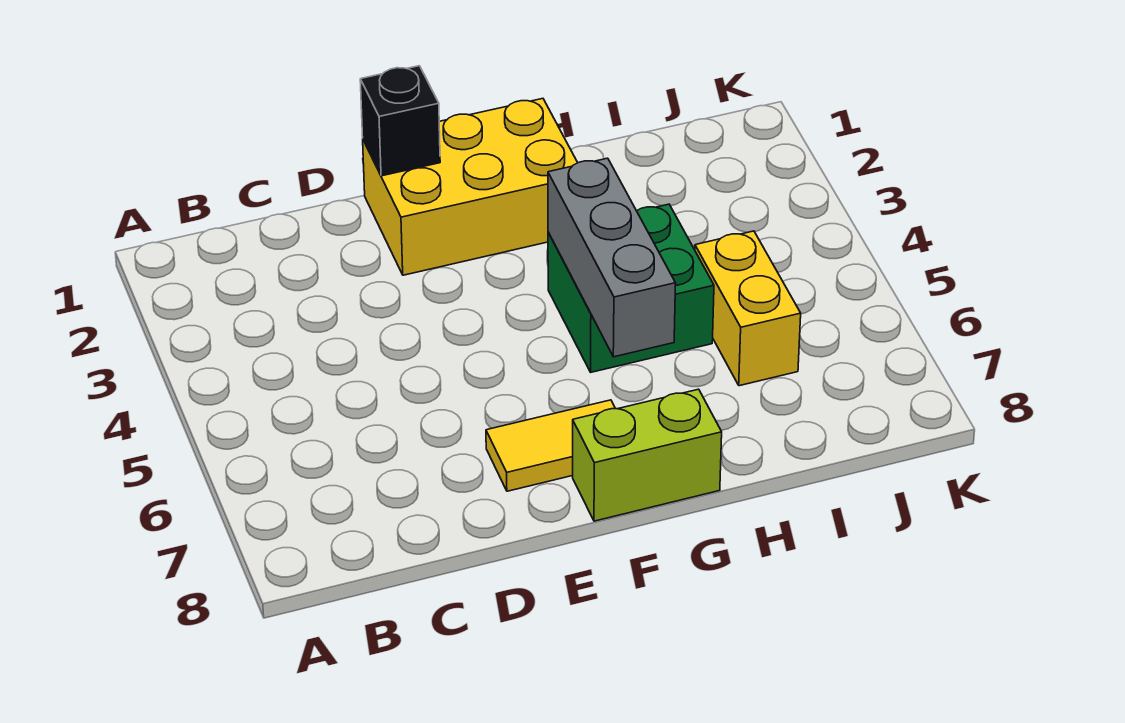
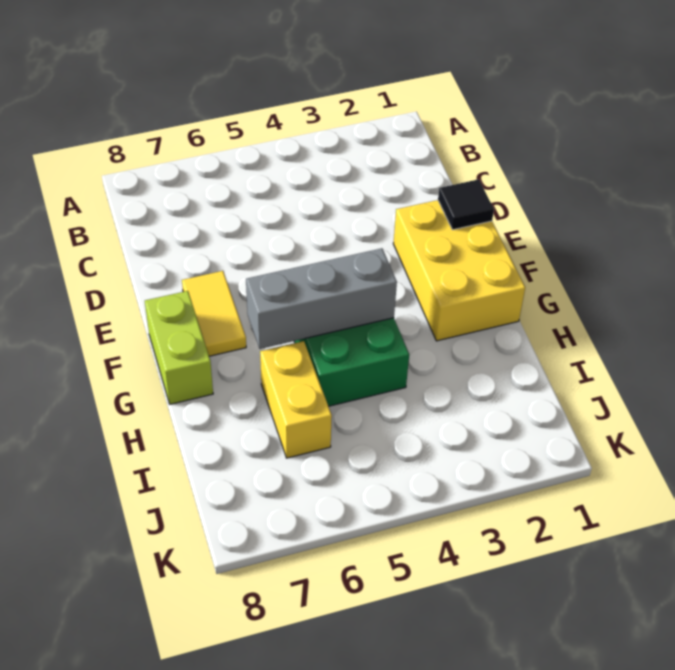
black 1x1 brick [360,66,440,176] -> black 1x1 tile [438,179,494,230]
yellow 1x2 brick [695,231,801,386] -> yellow 1x2 brick turned to [260,341,332,458]

